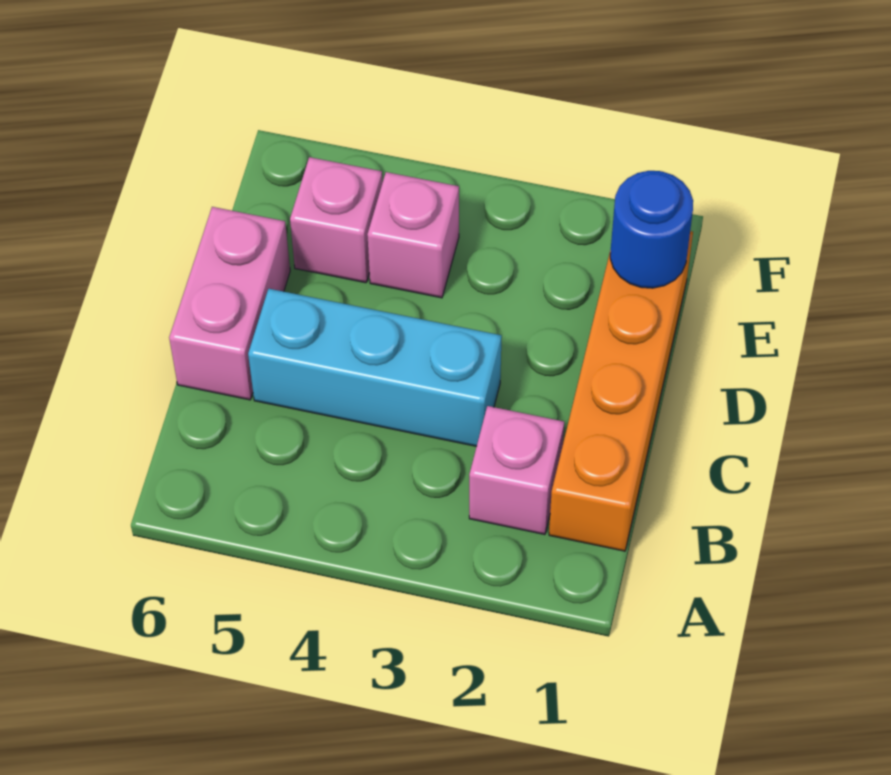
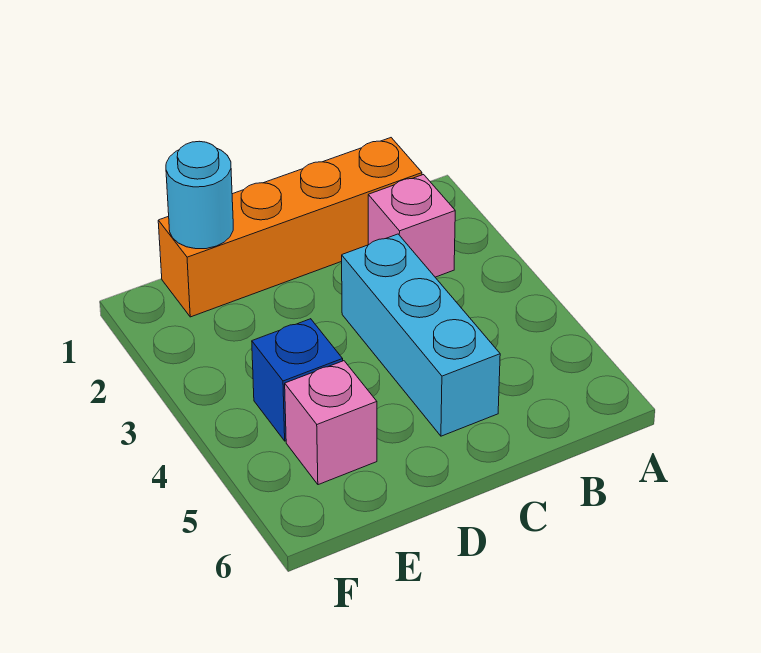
pink 1x2 brick [169,207,290,400] -> none
blue 1x1 round brick [610,171,693,288] -> cyan 1x1 round brick [166,141,233,249]
pink 1x1 brick [367,172,459,298] -> blue 1x1 brick [252,319,343,441]

